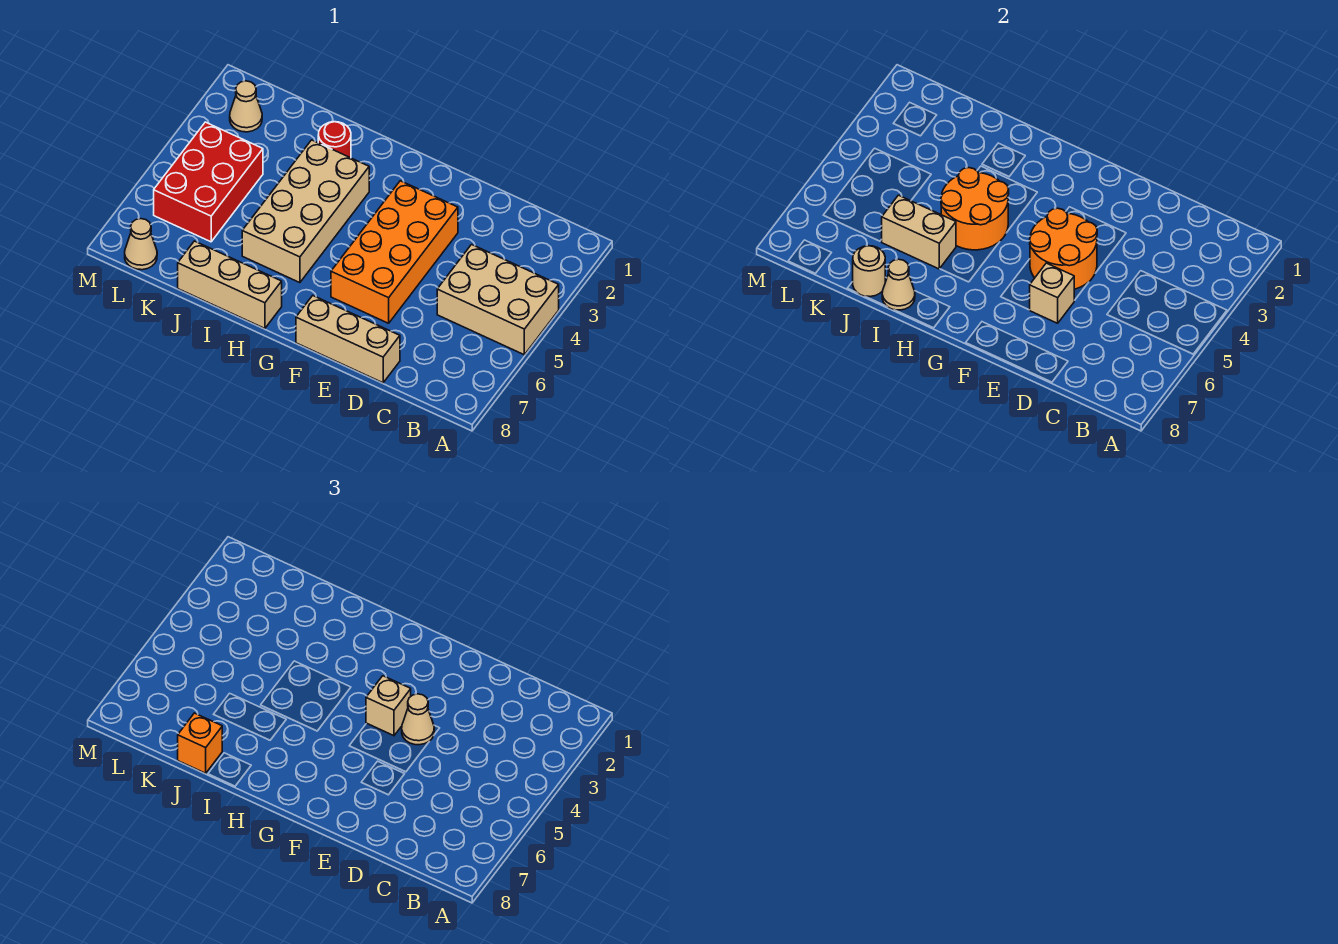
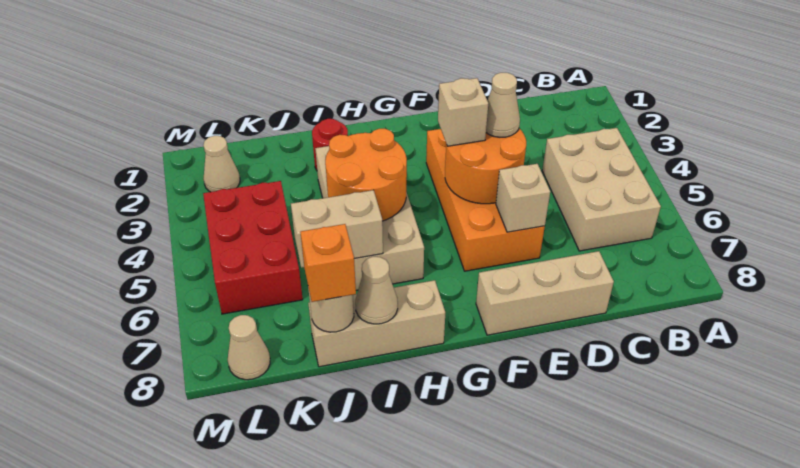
tan 2x3 brick [437,245,559,355] -> tan 2x3 brick turned to [542,128,661,251]

